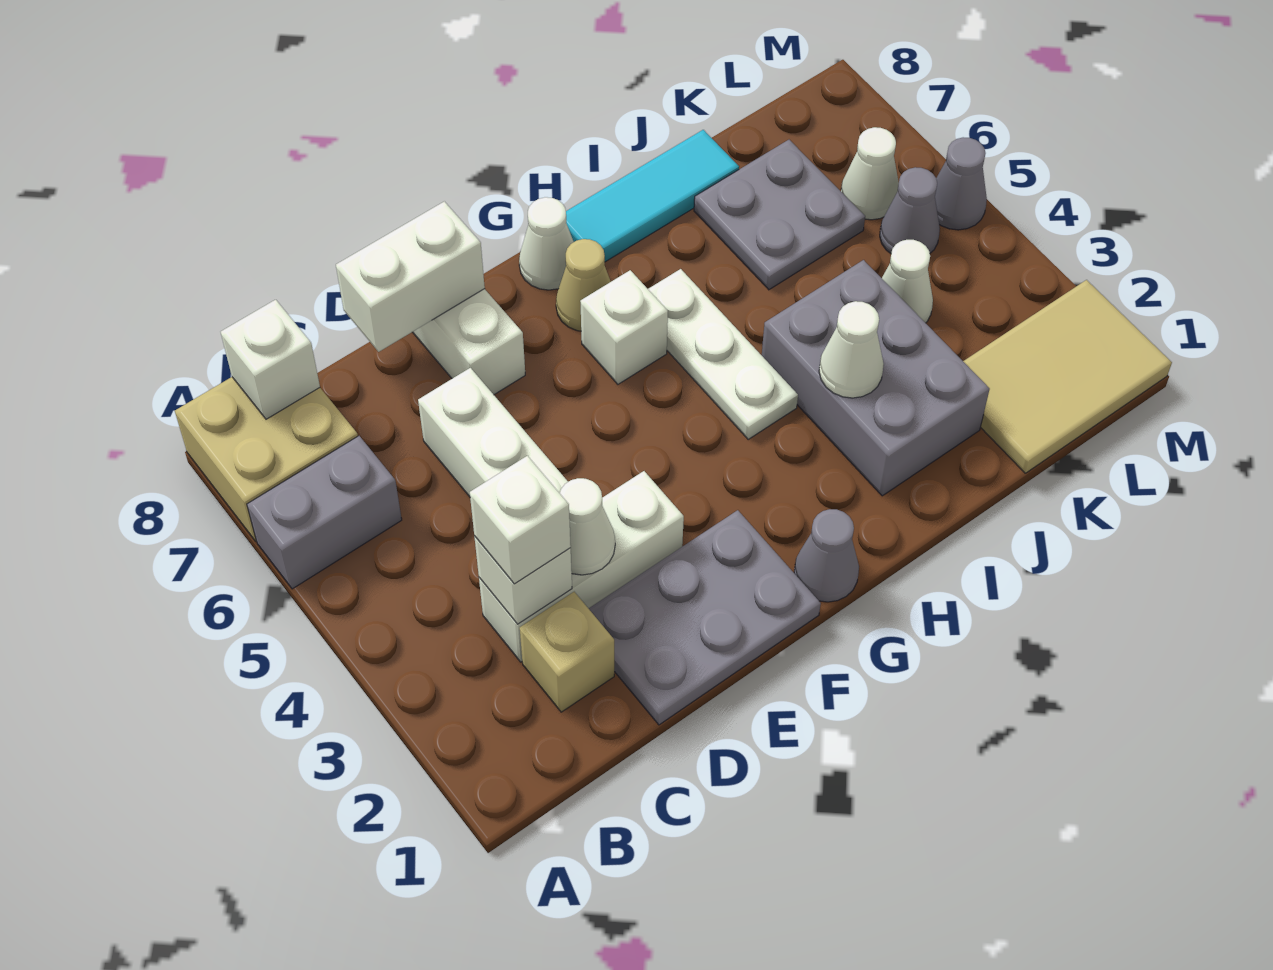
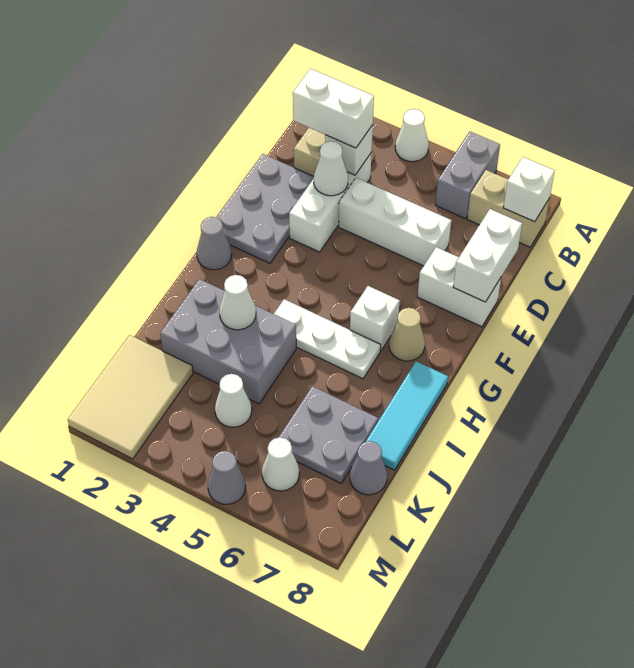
tan 2x2 brick [175,377,358,541] -> tan 1x2 brick [467,170,550,247]
white 1x1 brick [470,456,571,584] -> white 1x2 brick [293,69,374,148]
white 1x1 cone [519,197,574,290] -> white 1x1 cone moved to [395,109,429,162]
grey 1x1 cone [880,167,940,253] -> grey 1x1 cone moved to [350,441,387,495]

